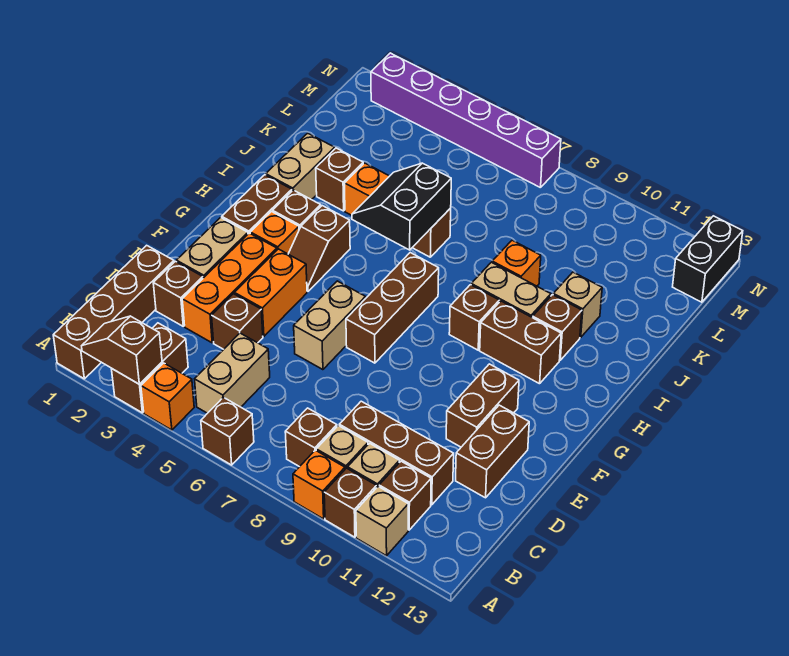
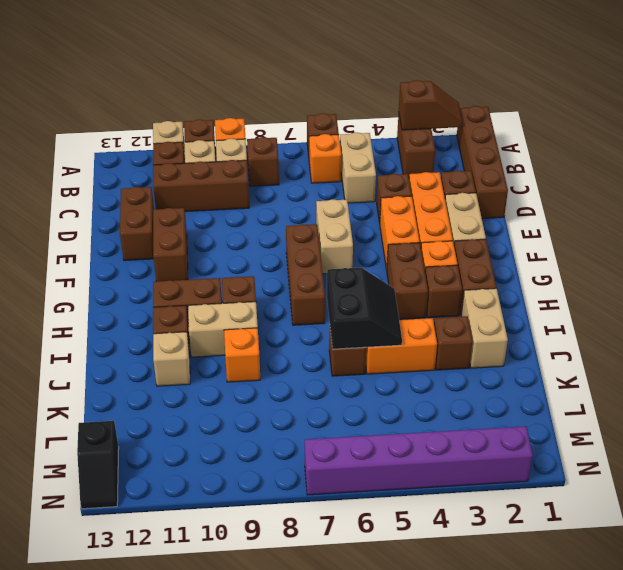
orange 1x1 brick [141,363,194,430] -> orange 1x1 brick moved to [309,134,341,183]
brown 1x2 slope [289,206,350,291] -> brown 1x2 brick [387,243,428,319]
black 1x2 brick [673,216,743,302] -> black 1x2 slope [77,421,119,509]

